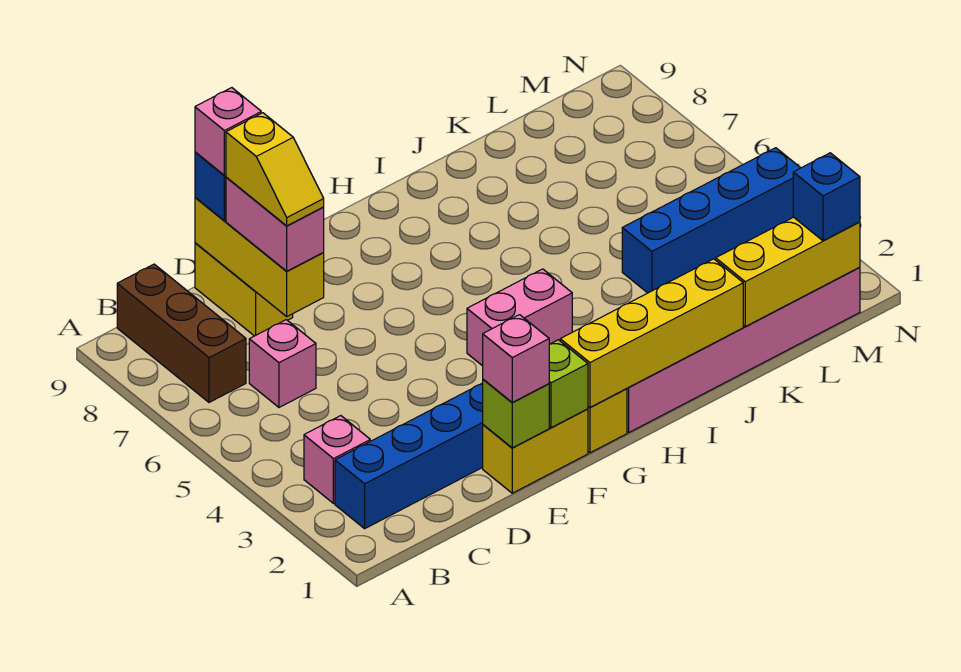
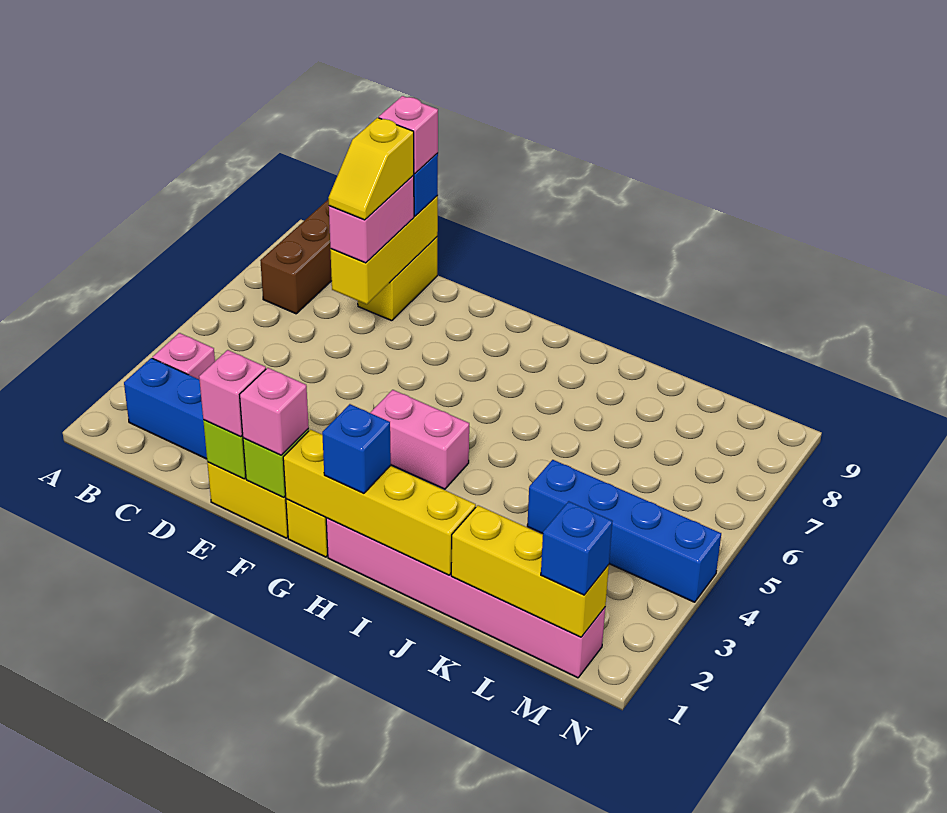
pink 1x1 brick [249,320,316,407] -> pink 1x1 brick moved to [240,368,309,455]
none -> blue 1x1 brick [322,404,391,494]

